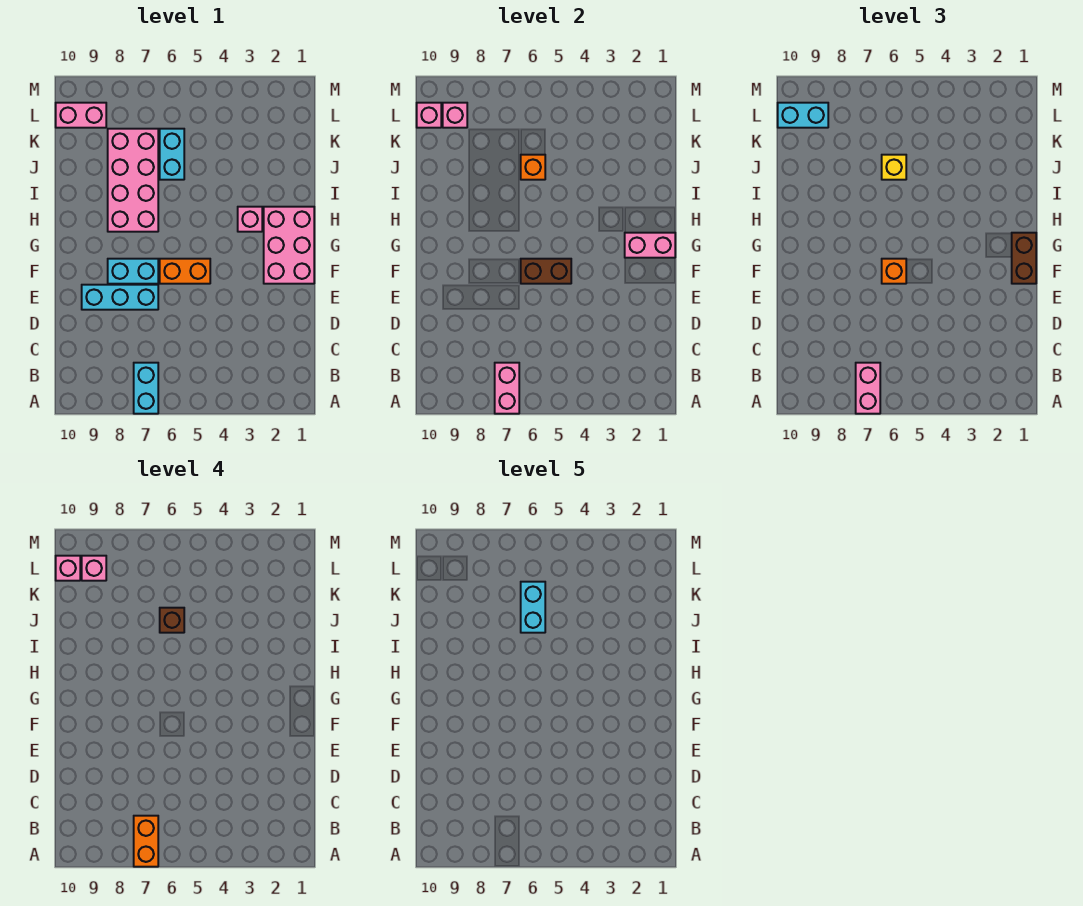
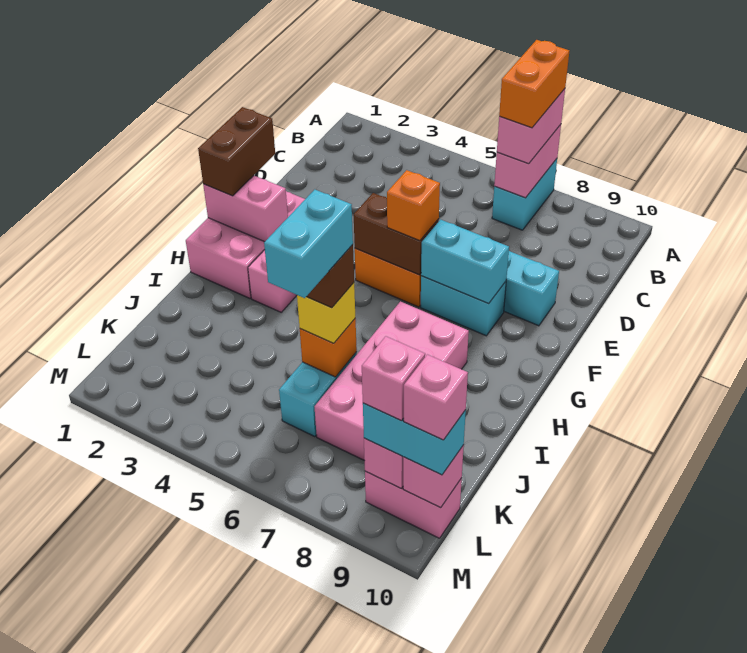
none -> cyan 1x2 brick [421,220,509,304]

